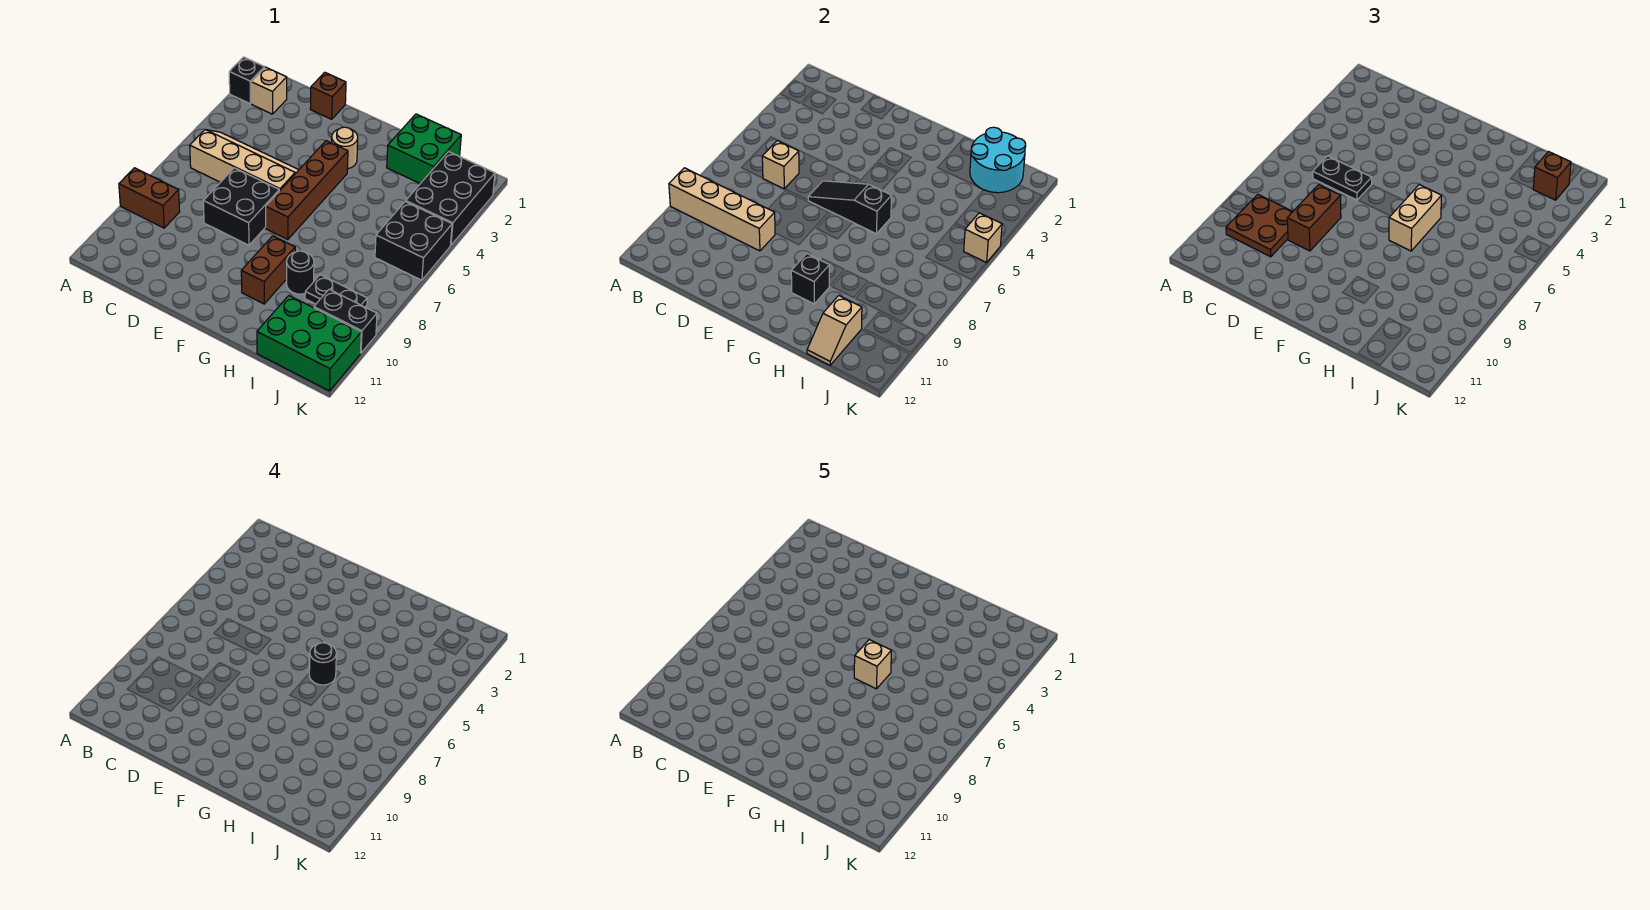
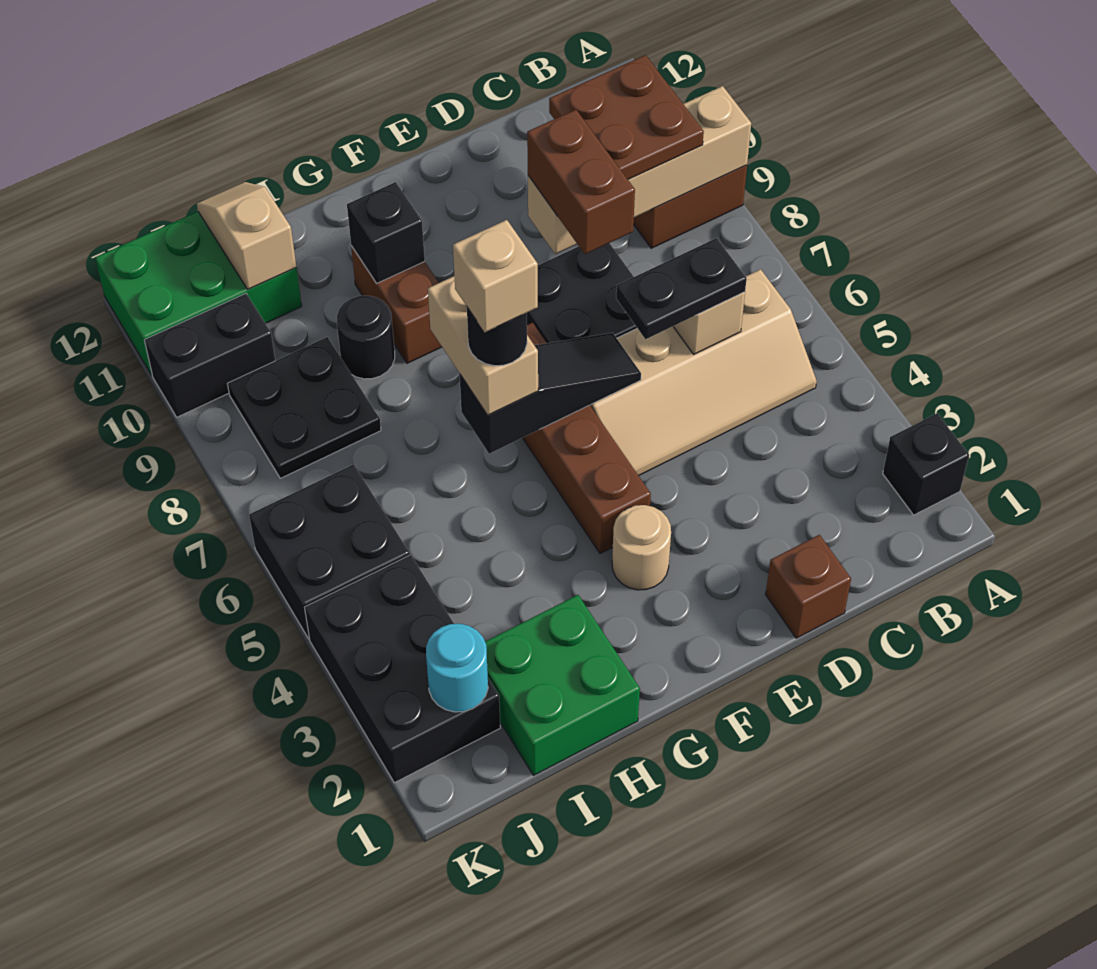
tan 1x1 brick [251,67,287,114] -> none
cyan 2x2 round brick [970,127,1026,193] -> cyan 1x1 round brick [426,624,488,712]
black 1x2 plate [305,275,367,307] -> black 2x2 plate [227,337,381,478]
brown 1x1 brick [1533,152,1571,200] -> none
tan 1x1 brick [964,213,1002,263] -> none

